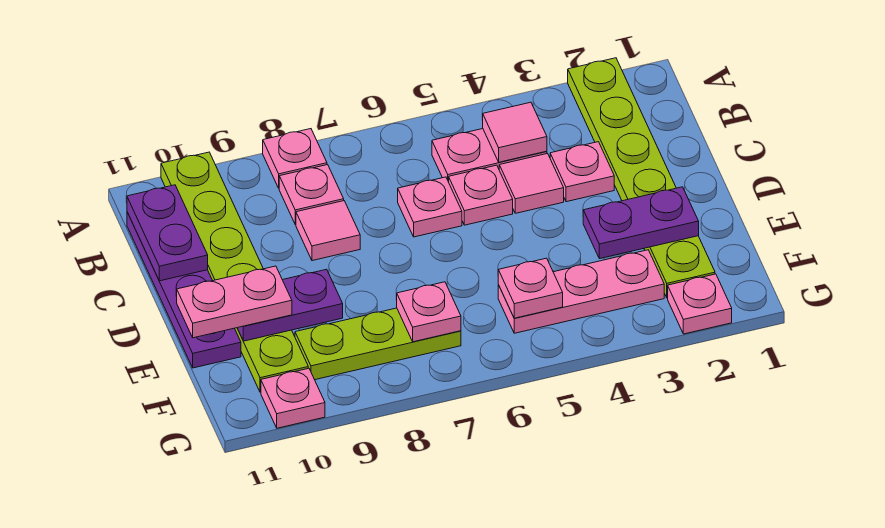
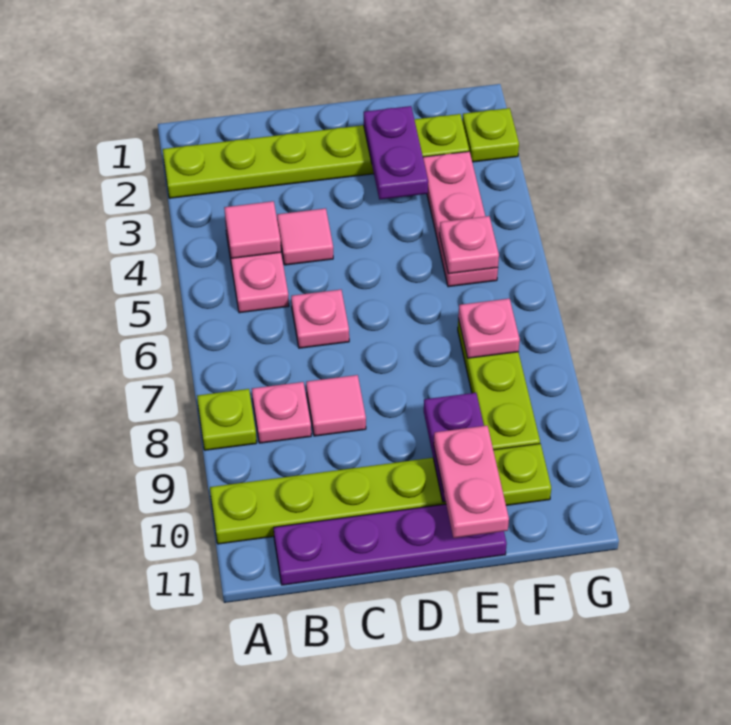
pink 1x1 plate [263,129,327,188] -> lime 1x1 plate [197,389,257,450]
purple 1x2 plate [127,185,208,281] -> none
pink 1x1 plate [550,142,614,202] -> none
pink 1x1 plate [449,165,513,225] -> none
pink 1x1 plate [668,274,732,334] -> lime 1x1 plate [462,108,519,162]
pink 1x1 plate [261,368,325,428] -> none

